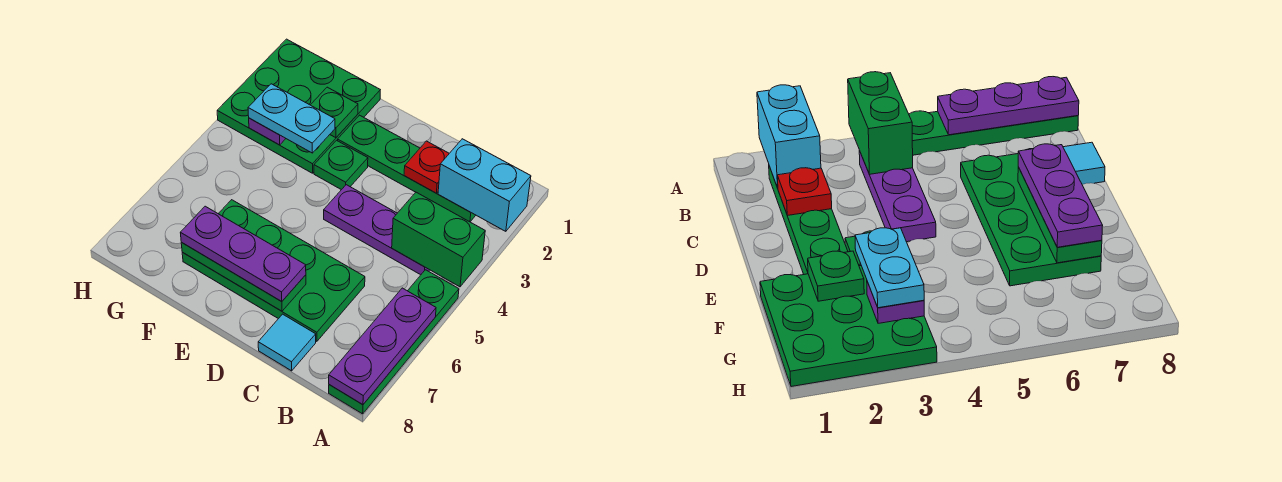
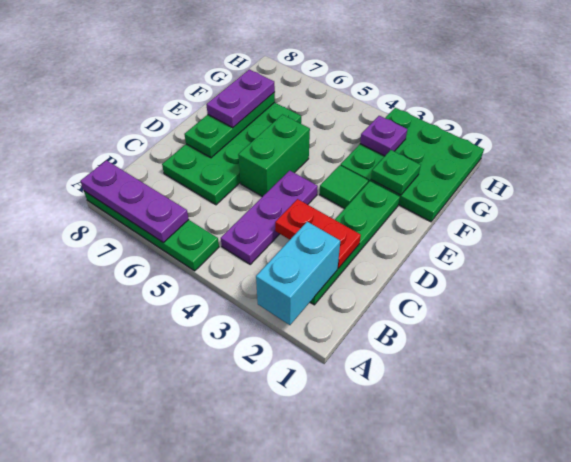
green 1x2 brick [392,192,485,287] -> green 1x2 brick moved to [238,115,310,197]
red 1x1 plate [404,141,449,193] -> red 1x2 plate [275,199,361,268]
cyan 1x1 tile [258,314,316,371] -> none
purple 1x3 plate [181,206,306,301] -> purple 1x2 plate [206,69,275,128]
green 1x1 plate [314,140,368,190] -> green 1x1 tile [320,165,368,209]
cyan 1x2 plate [248,84,335,153] -> none

